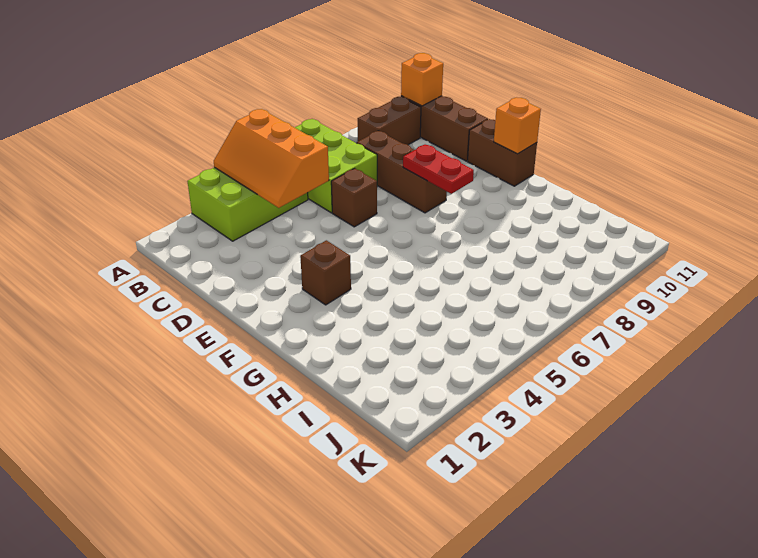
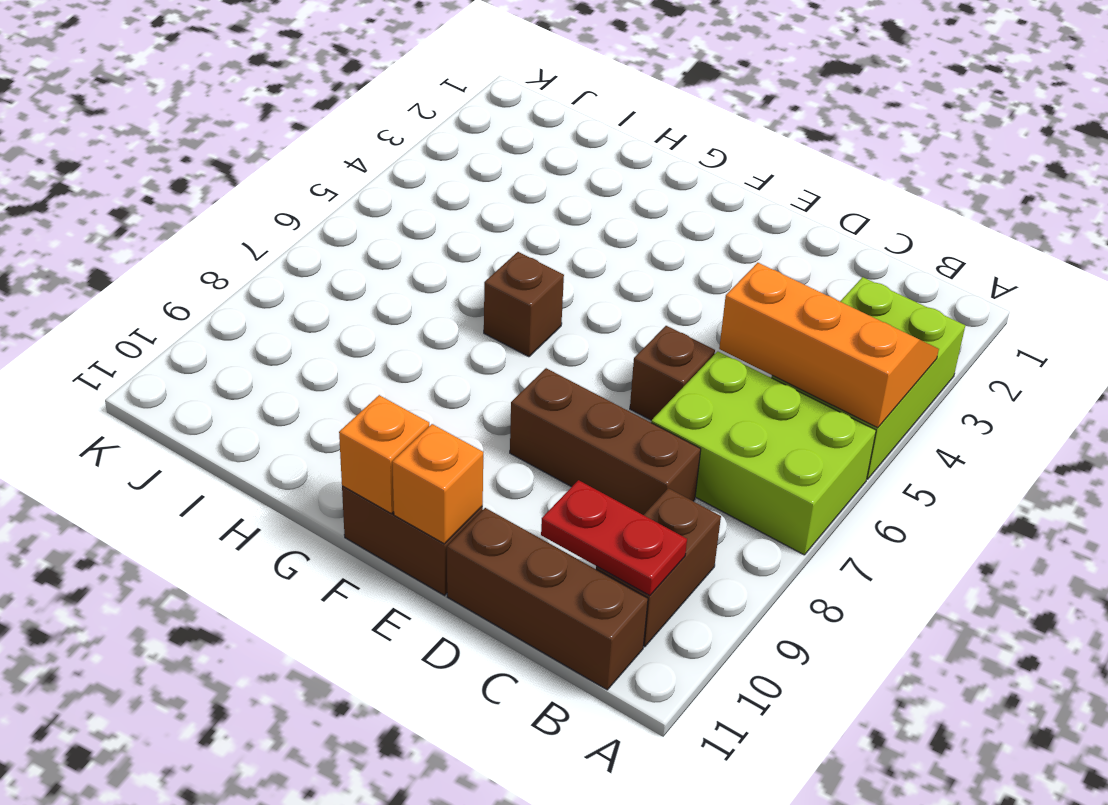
orange 1x1 brick [401,53,443,106] -> orange 1x1 brick moved to [392,424,483,544]
red 1x2 plate [403,144,474,194] -> red 1x2 plate moved to [541,480,687,596]
brown 1x1 brick [300,240,351,305] -> brown 1x1 brick moved to [484,252,564,357]

